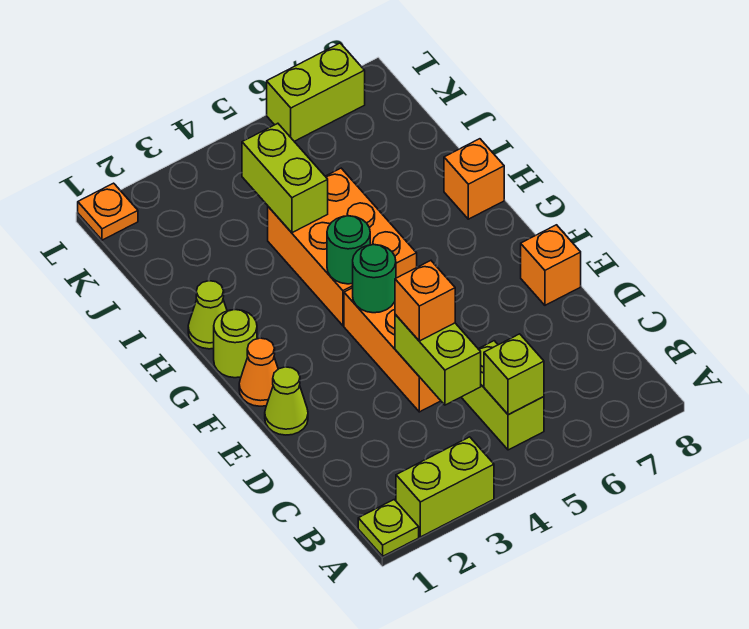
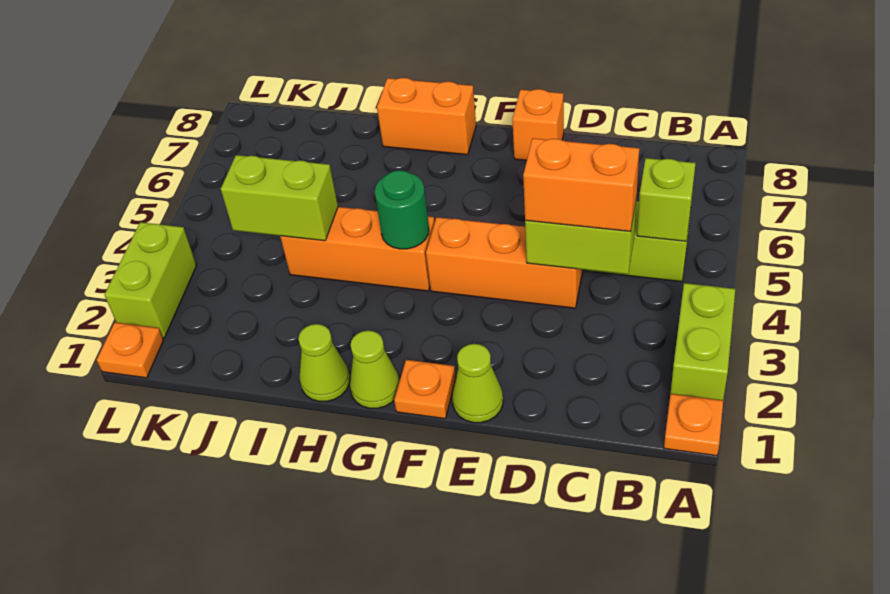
lime 1x1 plate [358,500,419,556] -> orange 1x1 plate [664,394,723,456]
orange 1x1 brick [395,261,455,341] -> orange 1x2 brick [523,138,639,232]
orange 1x1 cone [239,338,278,406] -> orange 1x1 plate [394,360,456,419]
green 1x1 round brick [353,245,396,313] -> none
lime 1x1 round brick [214,309,257,378] -> lime 1x1 cone [350,331,400,408]
orange 2x3 brick [268,168,417,326] -> orange 1x3 brick [280,207,435,291]
orange 1x1 brick [444,139,504,219] -> orange 1x2 brick [377,78,476,155]
lime 1x2 brick [267,43,365,141] -> lime 1x2 brick moved to [104,222,197,338]

